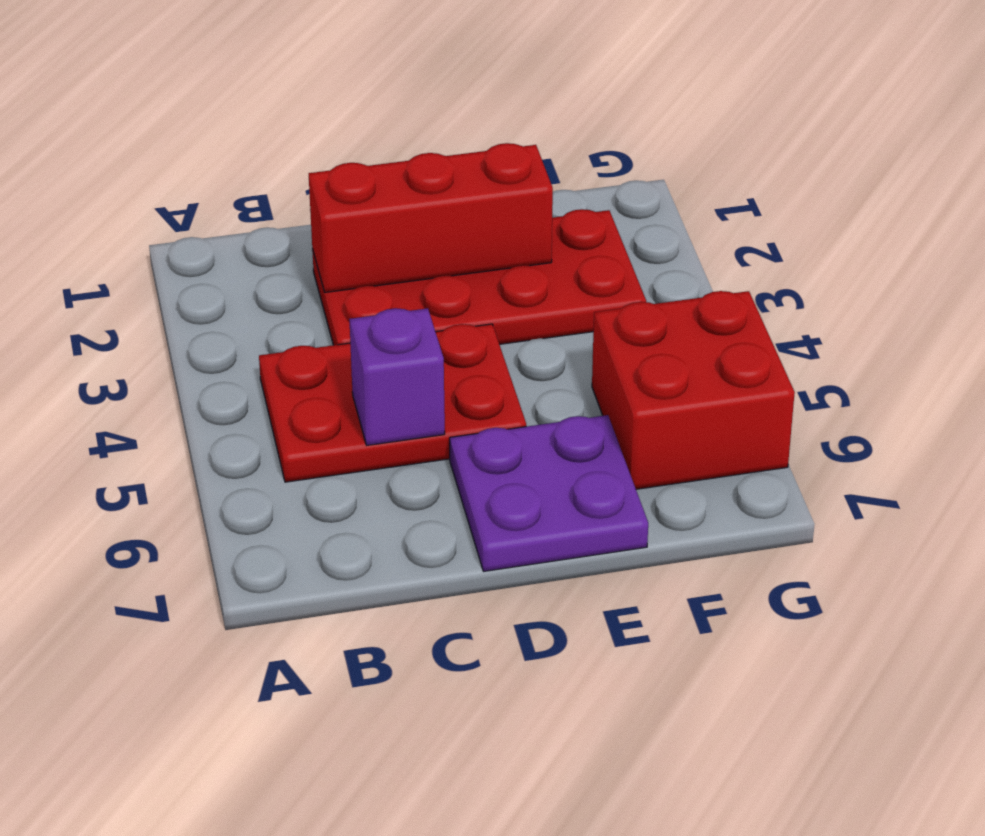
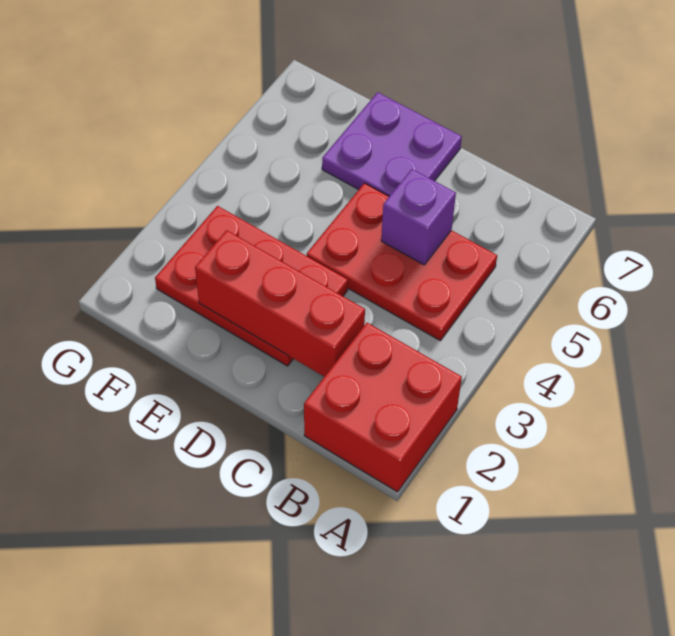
red 2x4 plate [312,209,646,345] -> red 2x3 plate [155,206,348,366]
red 2x2 brick [592,291,795,489] -> red 2x2 brick moved to [304,323,462,492]

